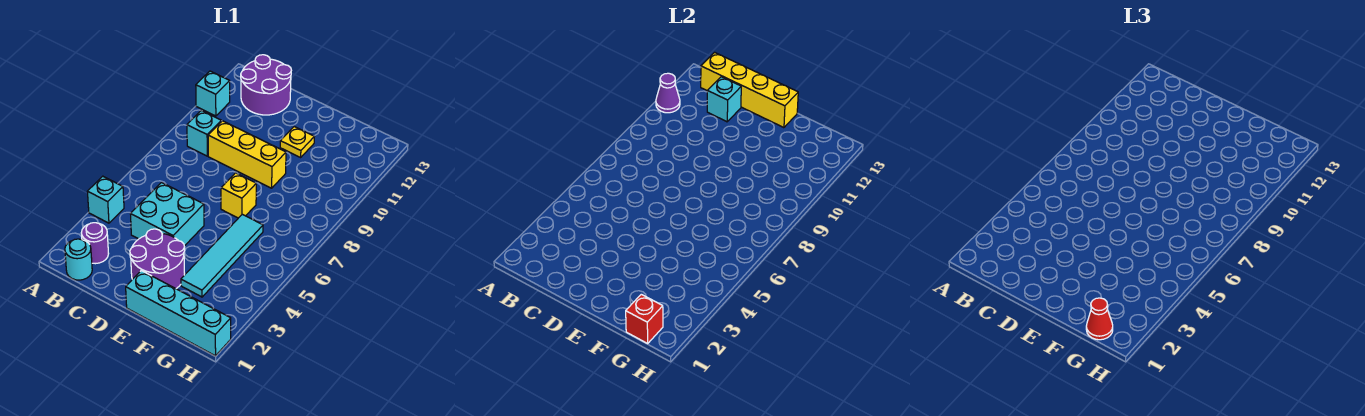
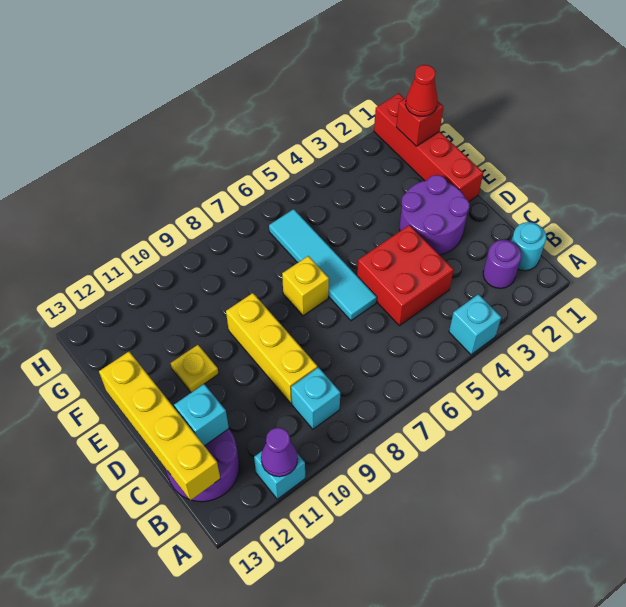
cyan 2x2 brick [131,183,204,246] -> red 2x2 brick [357,225,454,326]
cyan 1x4 brick [126,271,231,356] -> red 1x4 brick [374,93,483,202]
cyan 1x4 tile [181,214,263,297] -> cyan 1x4 tile turned to [269,209,377,321]

